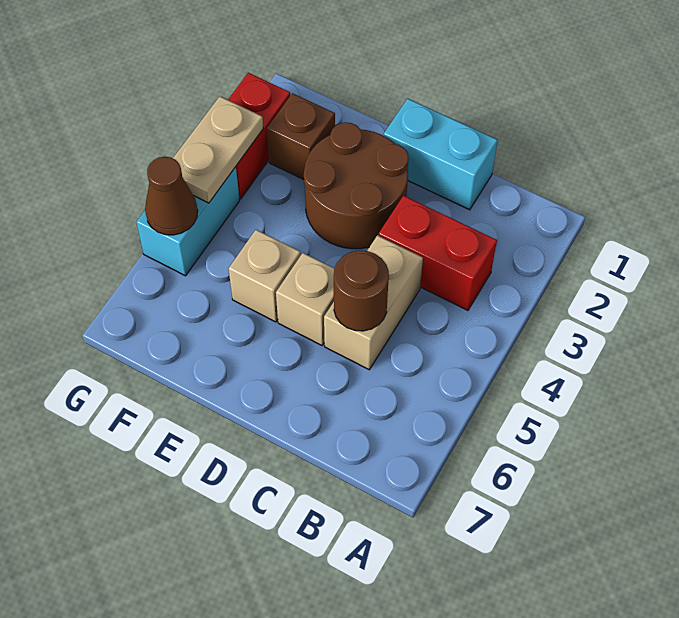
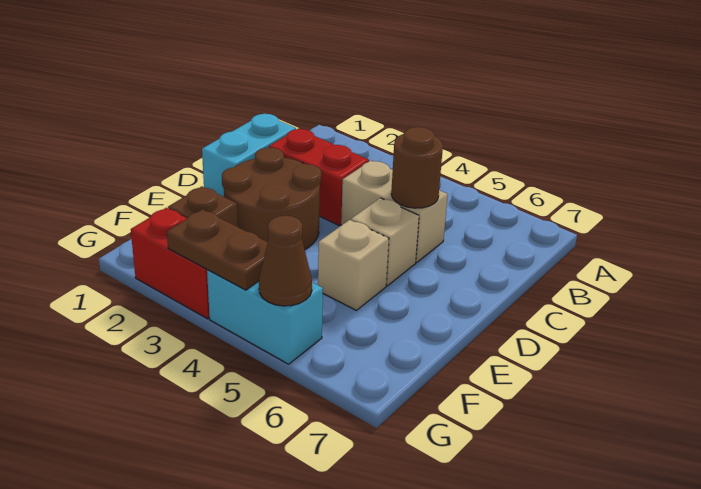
red 1x2 brick [378,196,497,310] -> red 1x2 brick turned to [269,129,369,226]
tan 1x2 plate [173,96,263,203] -> brown 1x2 plate [167,210,268,290]

